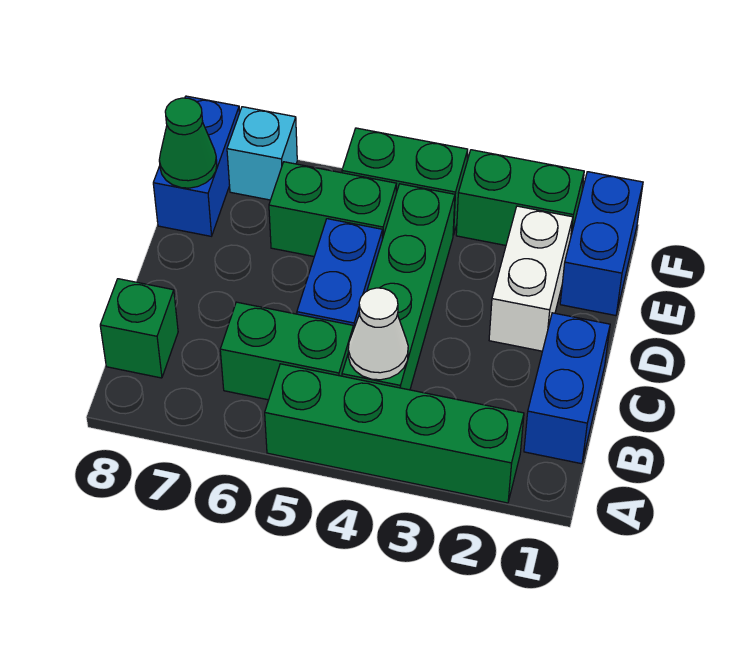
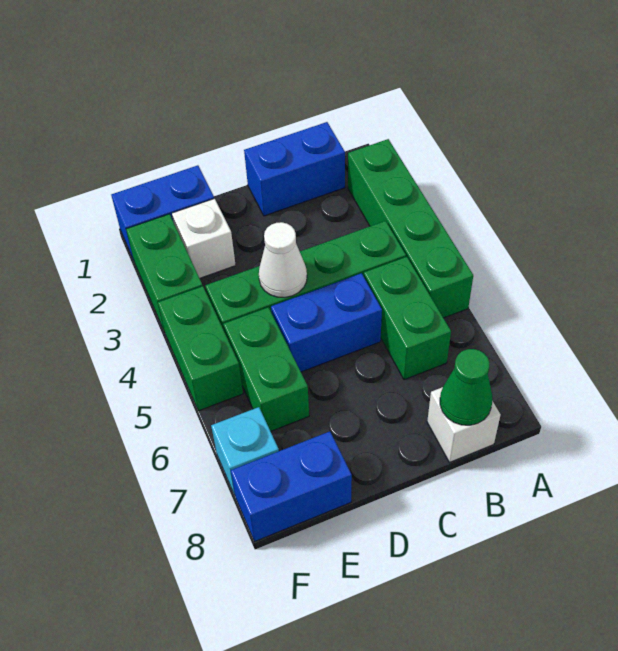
white 1x1 cone [348,288,408,380] -> white 1x1 cone moved to [259,222,307,298]
green 1x1 brick [100,279,178,378] -> white 1x1 brick [427,387,500,462]
white 1x2 brick [489,206,573,351] -> white 1x1 brick [172,199,236,278]
green 1x1 cone [159,98,217,188] -> green 1x1 cone moved to [440,349,492,425]

